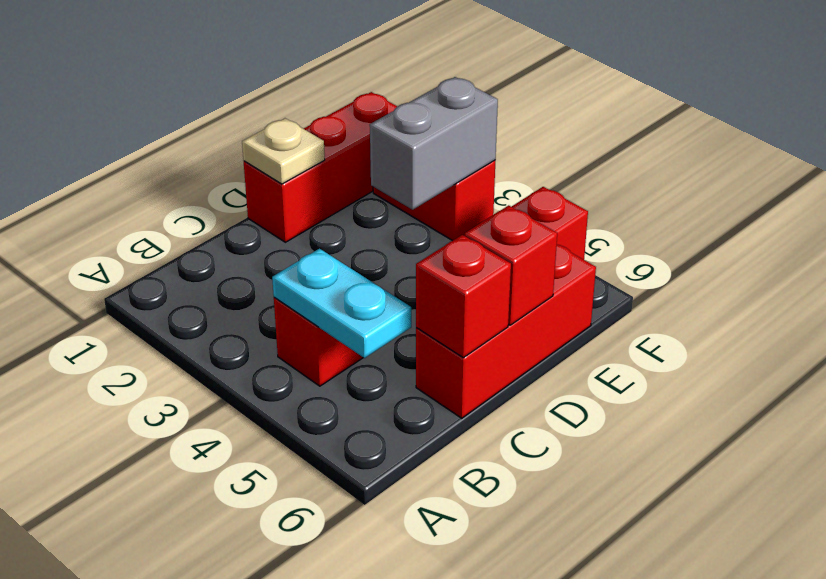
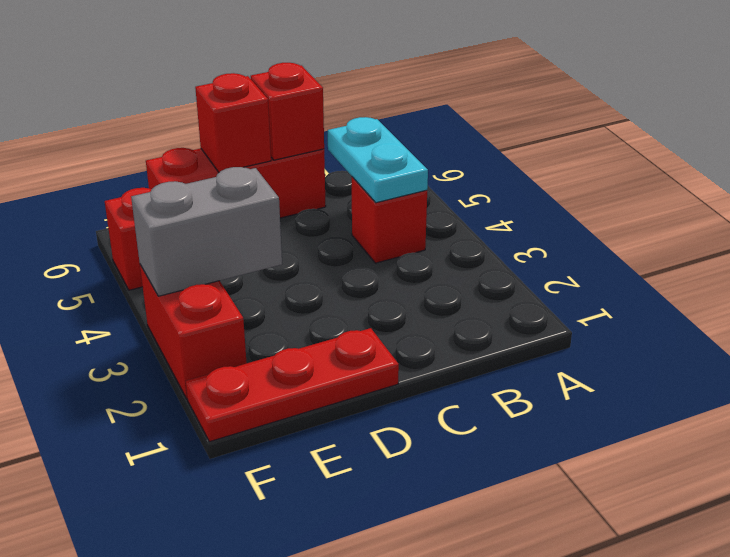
red 1x3 brick [244,92,397,242] -> red 1x3 plate [186,328,399,442]
tan 1x1 plate [242,118,325,184] -> none

